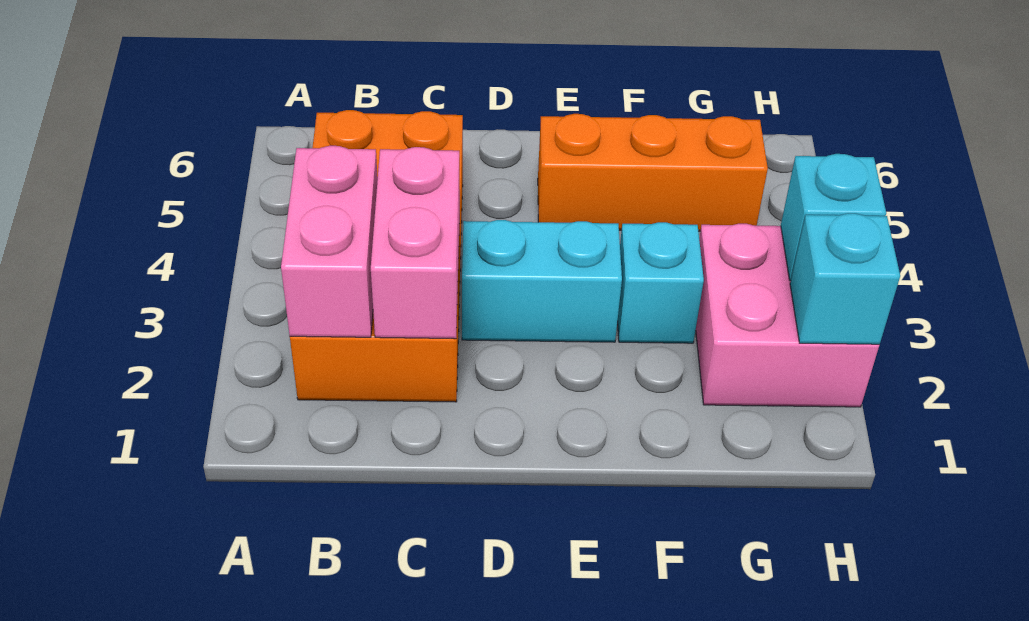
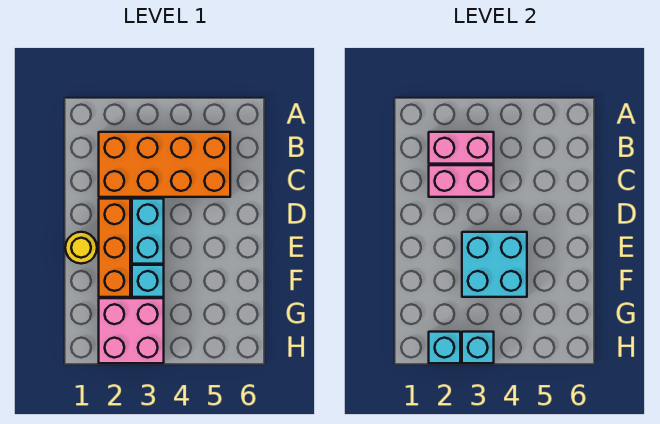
none -> yellow 1x1 round brick [65,232,97,264]
none -> cyan 2x2 brick [462,232,527,297]
orange 1x3 brick [538,114,768,231] -> orange 1x3 brick moved to [99,199,130,297]

